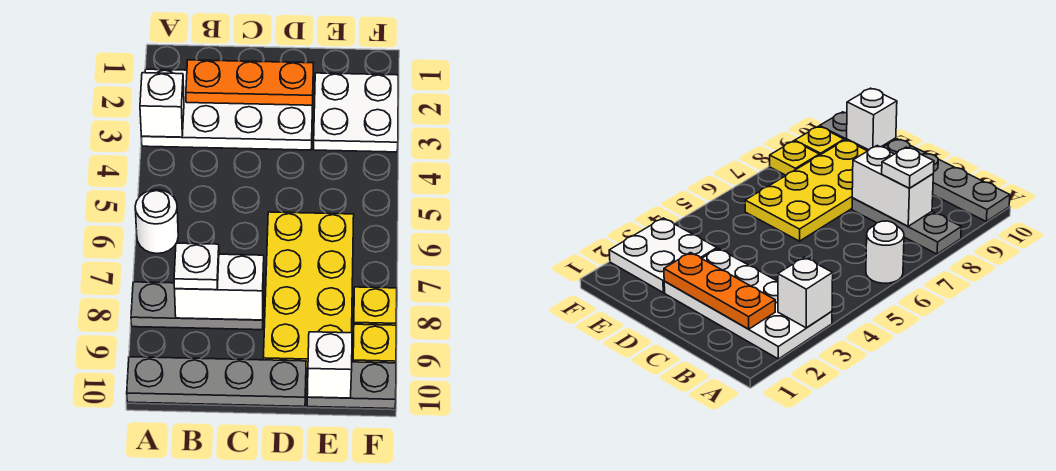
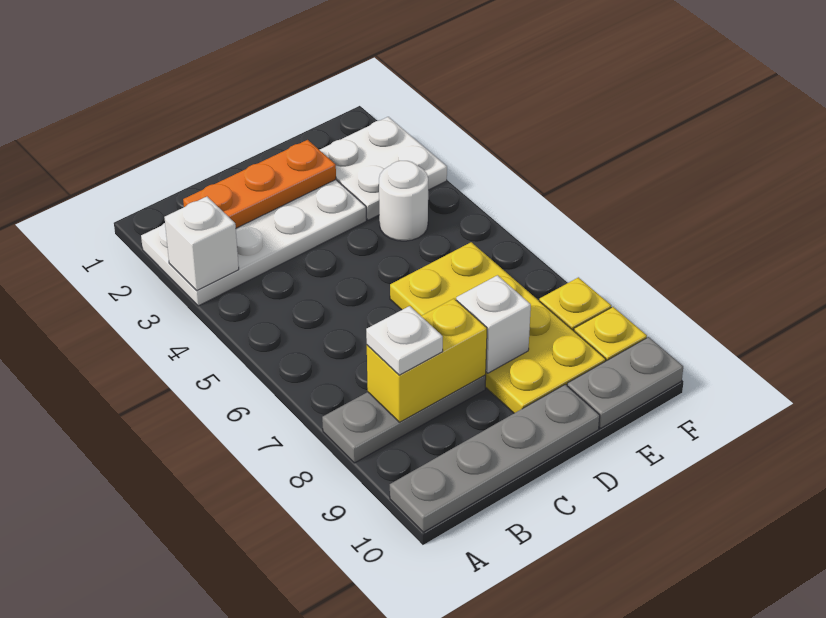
white 1x1 round brick [135,190,178,254] -> white 1x1 round brick moved to [379,161,428,241]
white 1x2 brick [175,254,264,320] -> yellow 1x2 brick [367,299,487,422]
white 1x1 brick [307,332,352,398] -> white 1x1 brick moved to [456,275,531,373]

